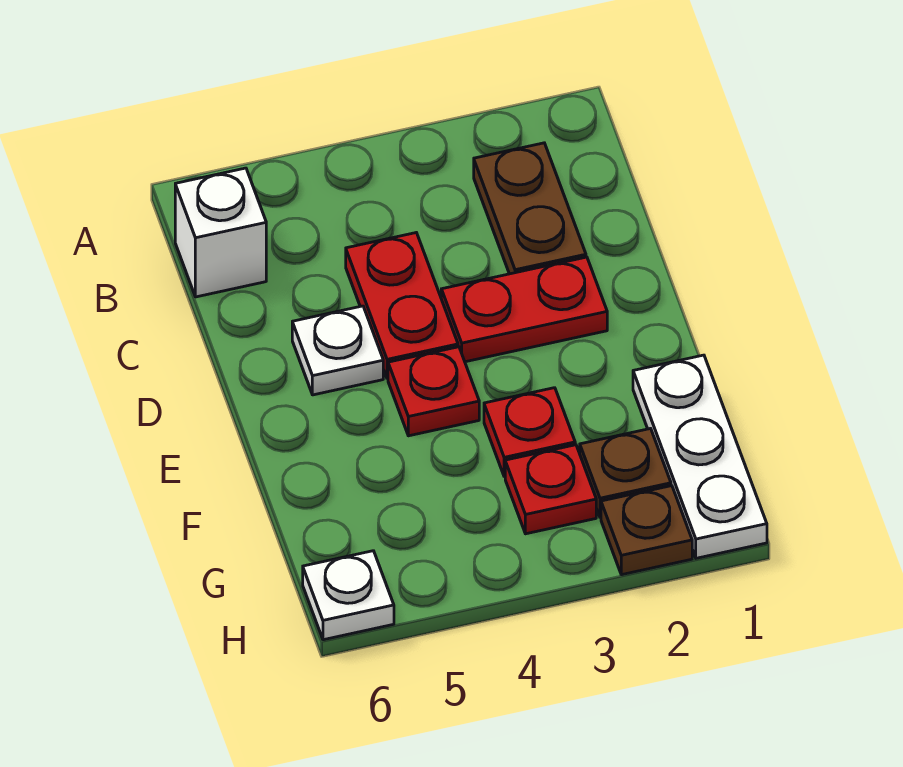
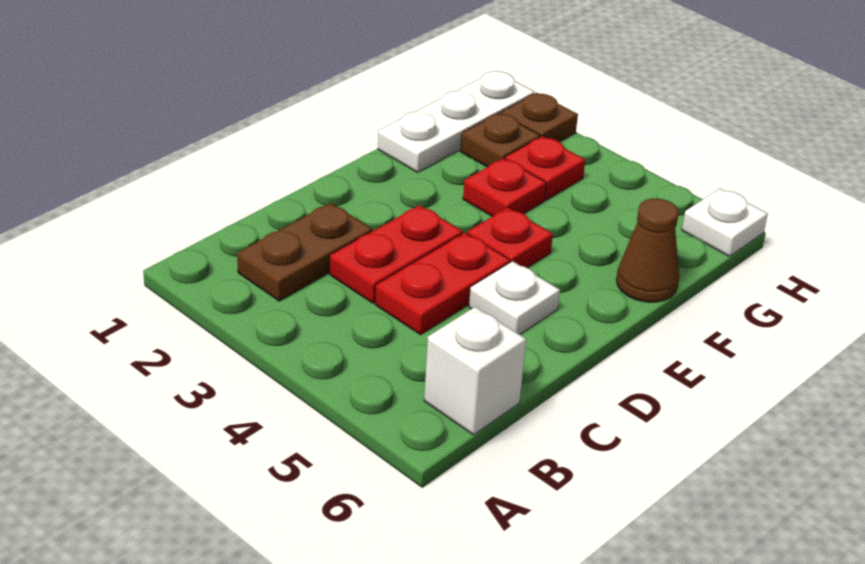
red 1x2 plate [441,257,607,362] -> red 1x2 plate turned to [330,205,463,303]
none -> brown 1x1 cone [616,198,679,302]

